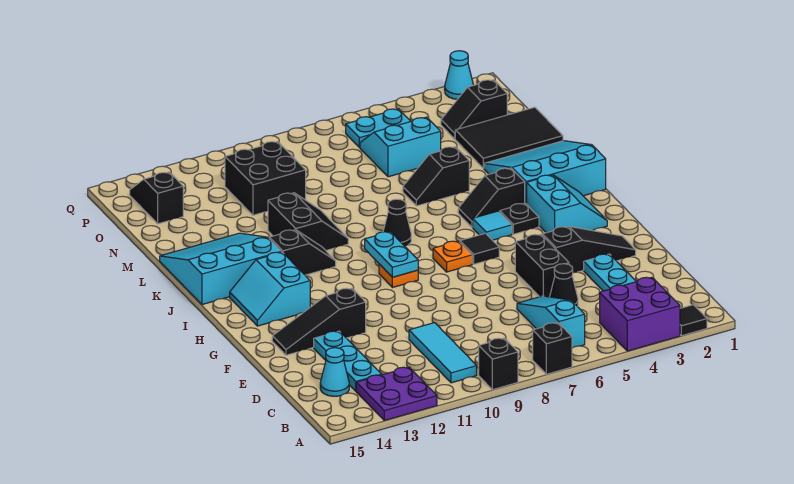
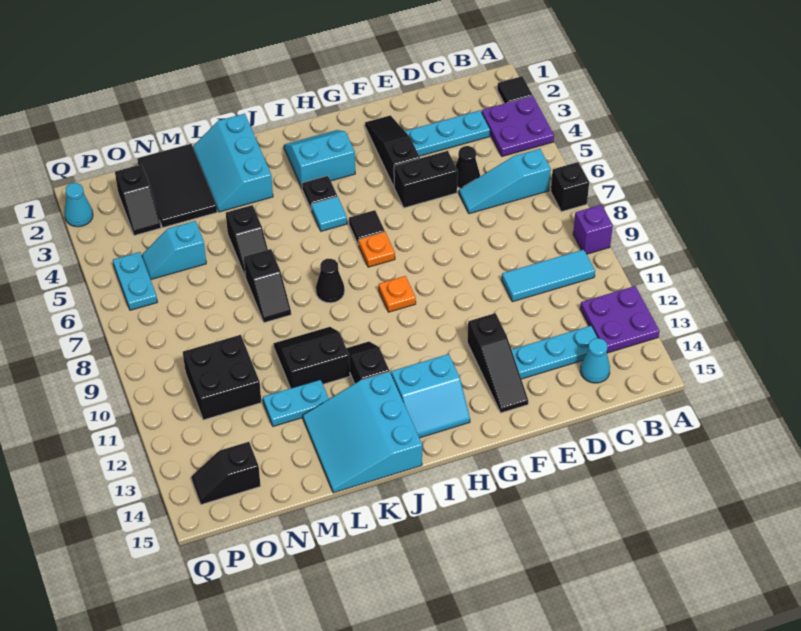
purple 2x2 brick [600,277,680,351] -> purple 2x2 plate [482,96,554,156]
black 1x1 brick [479,338,518,390] -> purple 1x1 brick [573,205,613,254]
cyan 1x2 plate [365,232,418,277] -> cyan 1x2 plate moved to [263,380,329,426]
cyan 3x3 slope [484,141,606,204] -> cyan 2x3 slope [193,114,273,212]
black 1x2 slope [458,168,525,227] -> black 1x2 slope moved to [244,249,291,323]
cyan 2x2 slope [360,117,441,177] -> cyan 1x2 slope [142,221,206,279]

